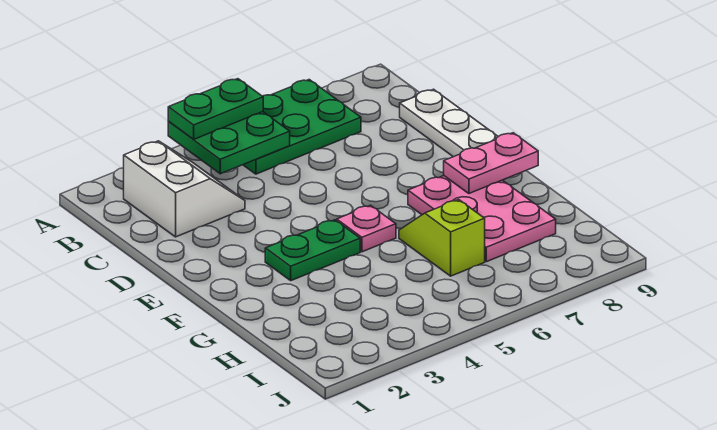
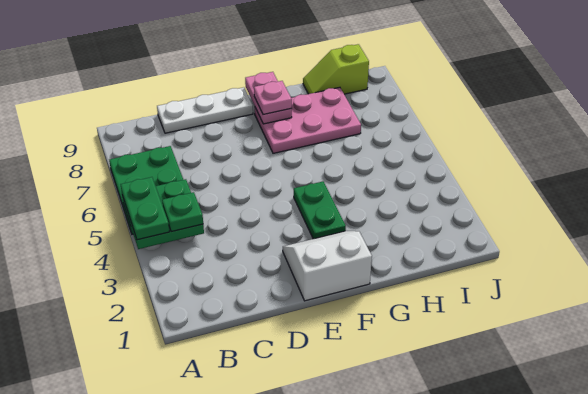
white 2x2 slope [124,141,245,237] -> white 2x2 slope moved to [283,231,372,301]
none -> green 1x1 plate [162,192,203,232]
pink 1x1 plate [337,205,396,252] -> pink 1x1 plate moved to [254,81,292,115]
lime 1x2 slope [399,200,485,276] -> lime 1x2 slope moved to [303,44,369,94]

